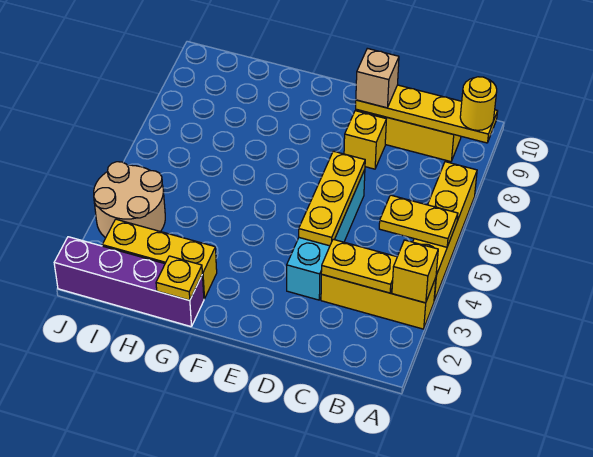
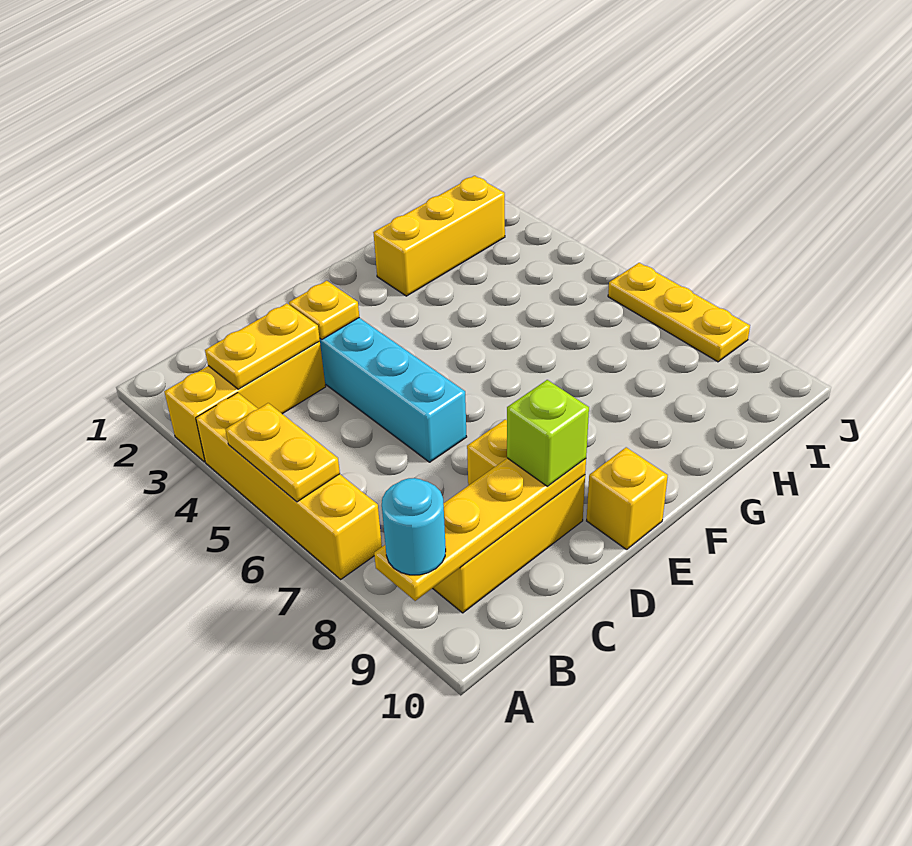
yellow 1x1 brick [392,240,438,303] -> yellow 1x1 brick moved to [587,447,668,550]
yellow 1x2 plate [379,195,458,247] -> yellow 1x2 plate turned to [225,403,340,502]
yellow 1x1 round brick [460,77,497,130] -> cyan 1x1 round brick [382,478,446,575]
yellow 1x3 plate [299,151,365,246] -> yellow 1x3 plate moved to [608,263,750,362]
tan 1x1 brick [356,48,399,108] -> lime 1x1 brick [507,380,589,487]
purple 1x4 brick [54,237,204,327] -> none
yellow 1x1 plate [156,256,202,300] -> yellow 1x1 plate moved to [289,281,359,340]
tan 2x2 round brick [94,162,165,238] -> none

